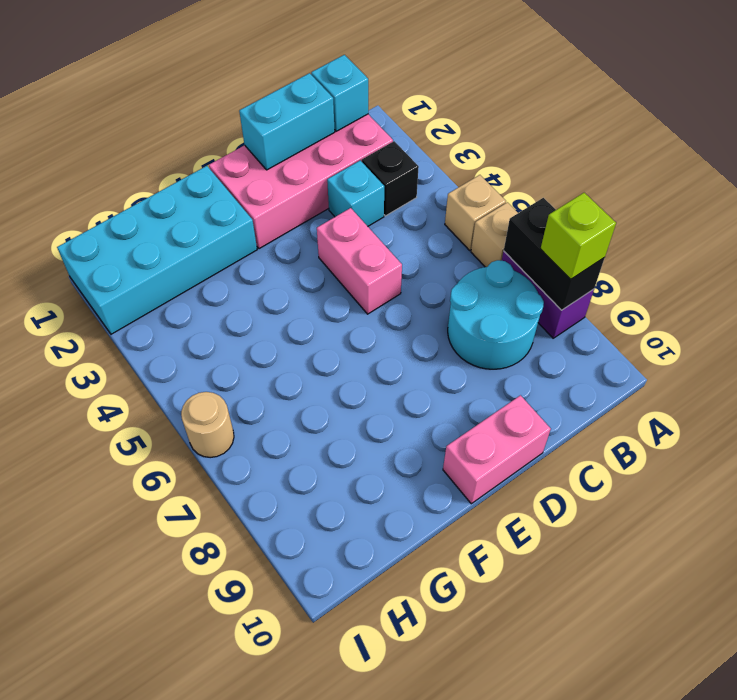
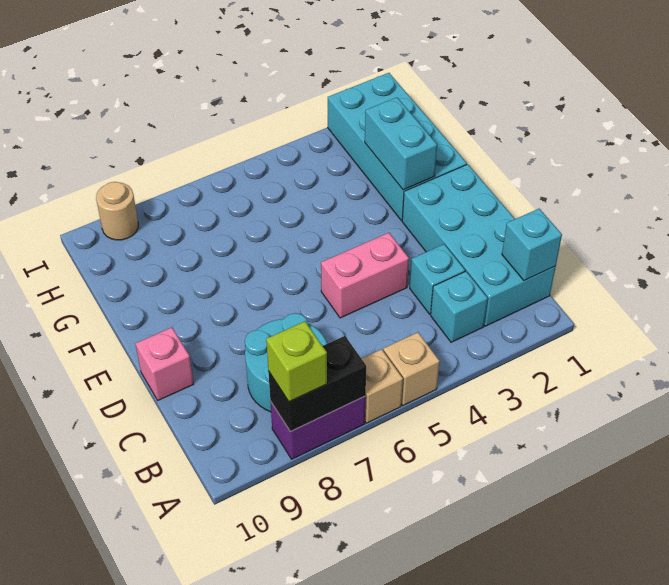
pink 2x4 brick [209,114,393,249] -> cyan 2x4 brick [402,164,556,326]
black 1x1 brick [362,141,419,216] -> cyan 1x1 brick [431,271,488,342]
cyan 1x2 brick [239,73,335,170] -> cyan 1x2 brick moved to [365,98,437,190]
pink 1x2 brick [443,395,551,504] -> pink 1x1 brick [135,328,194,400]
tan 1x1 round brick [181,392,234,458] -> tan 1x1 round brick moved to [96,182,138,240]

